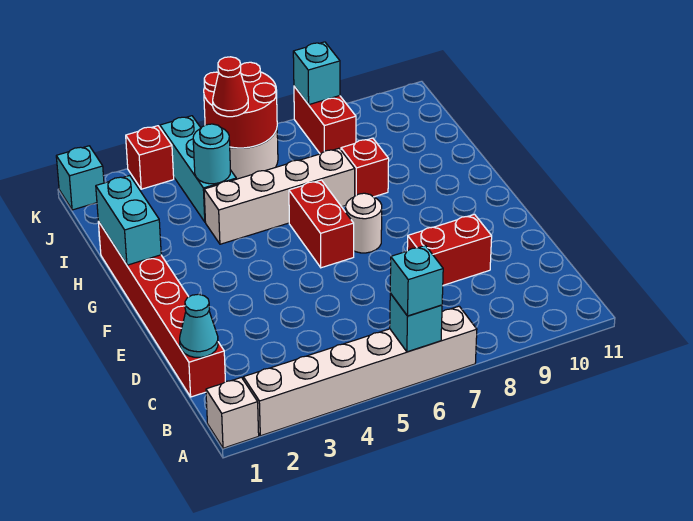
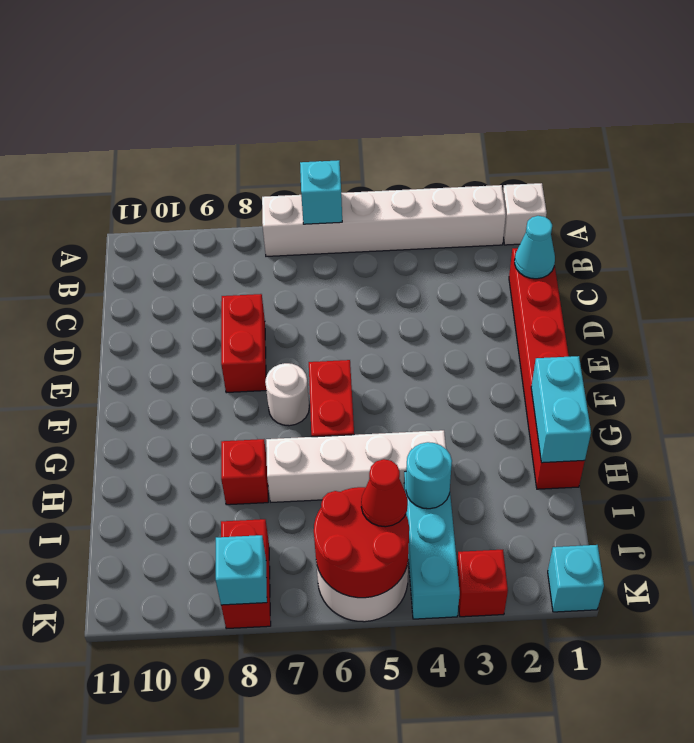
cyan 1x1 brick [390,245,443,316] -> none
red 1x2 brick [407,214,492,285] -> red 1x2 brick turned to [221,294,266,393]

